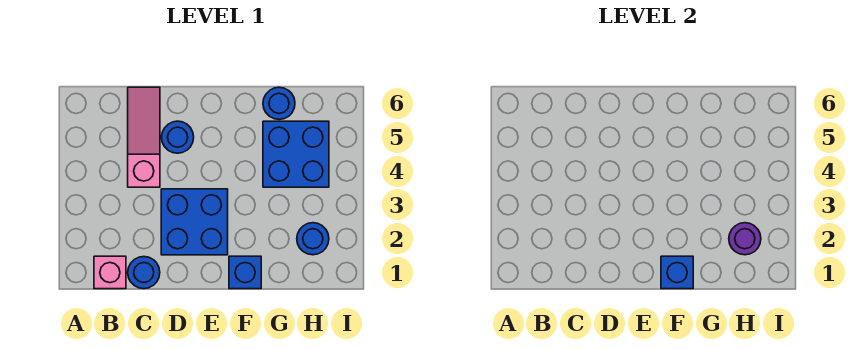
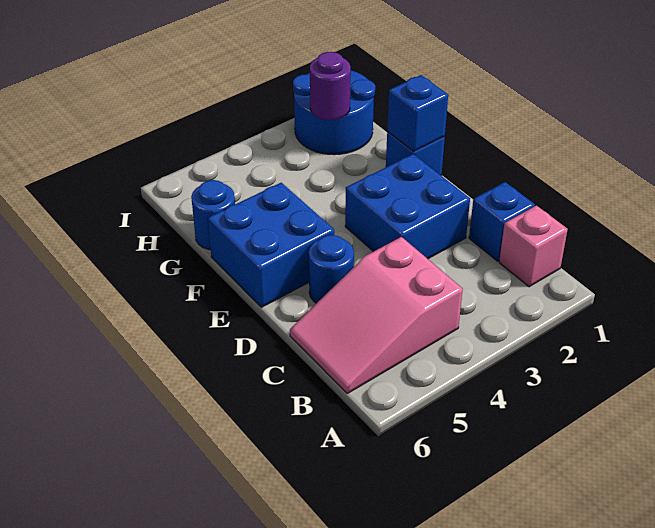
blue 1x1 round brick [128,257,160,289] -> blue 1x1 brick [469,182,535,261]
pink 1x3 slope [128,87,160,187] -> pink 2x3 slope [290,237,463,393]
blue 2x2 brick [263,121,329,187] -> blue 2x2 brick moved to [208,183,334,307]
blue 1x1 round brick [297,223,329,255] -> blue 2x2 round brick [293,70,375,155]

